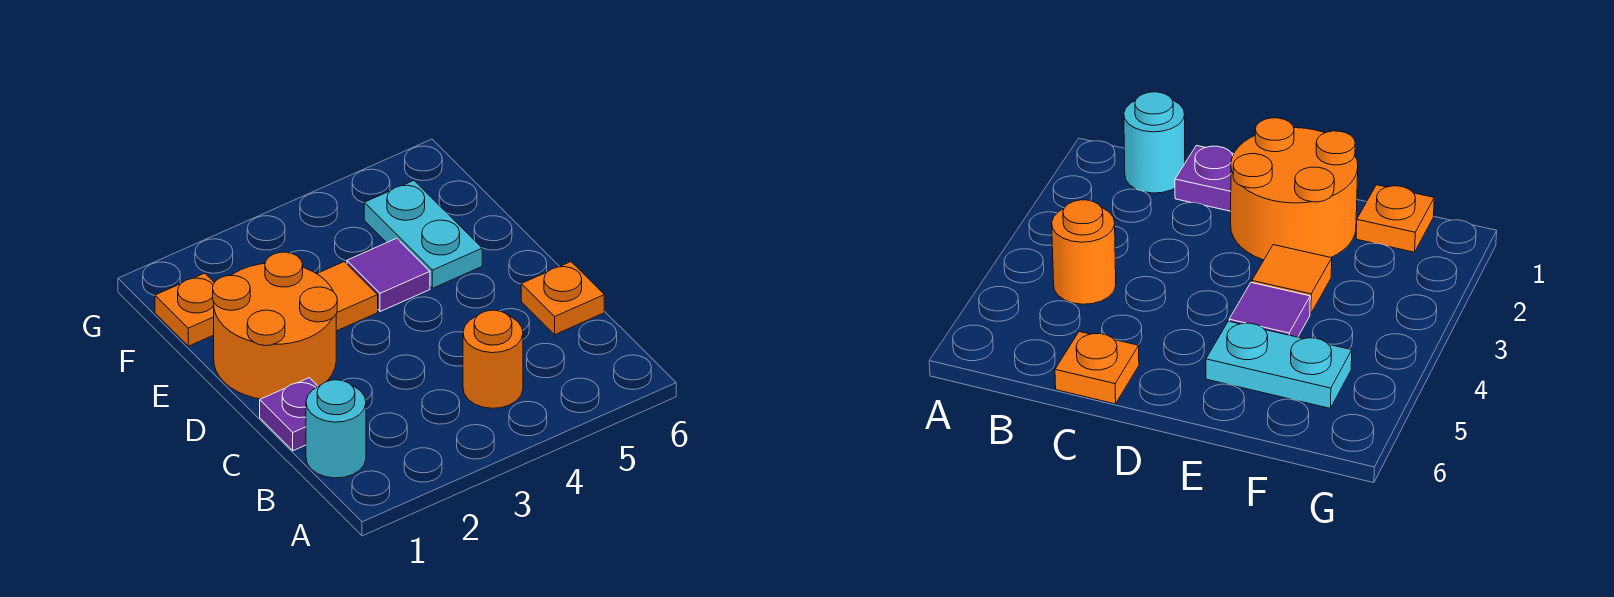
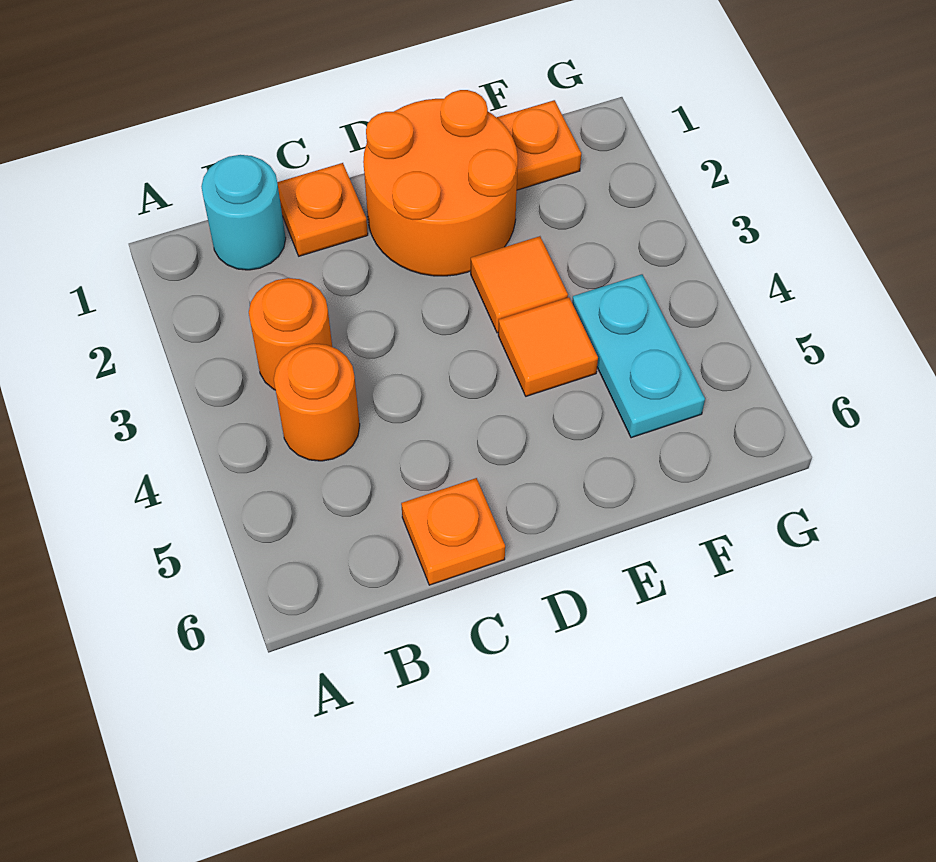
none -> orange 1x1 round brick [249,278,332,390]
purple 1x1 plate [260,378,318,451] -> orange 1x1 plate [277,163,368,256]
purple 1x1 tile [347,238,430,312] -> orange 1x1 tile [498,297,598,396]
cyan 1x2 plate [364,181,482,288] -> cyan 1x2 plate turned to [572,274,705,438]

